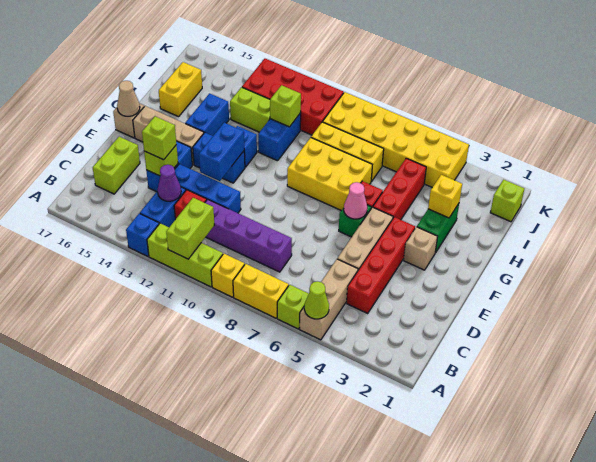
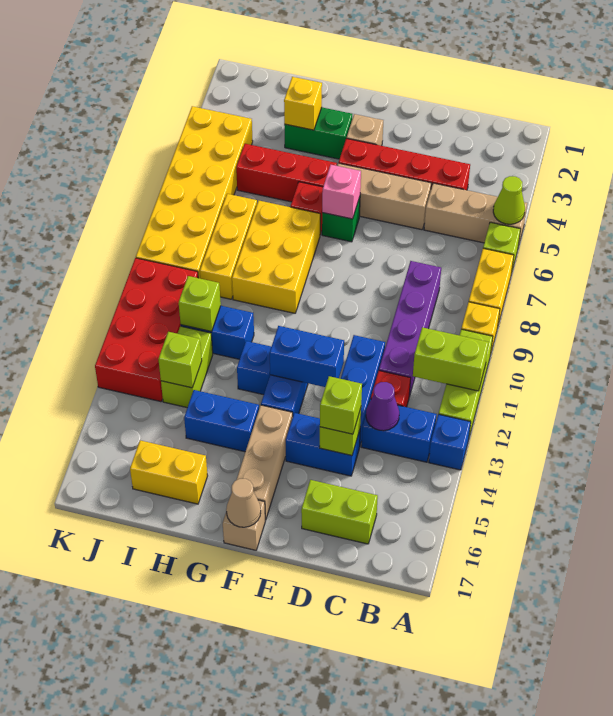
pink 1x1 cone [344,182,367,219] -> pink 1x1 brick [322,165,361,219]
lime 1x1 brick [490,180,524,222] -> lime 1x1 brick moved to [158,332,202,388]

